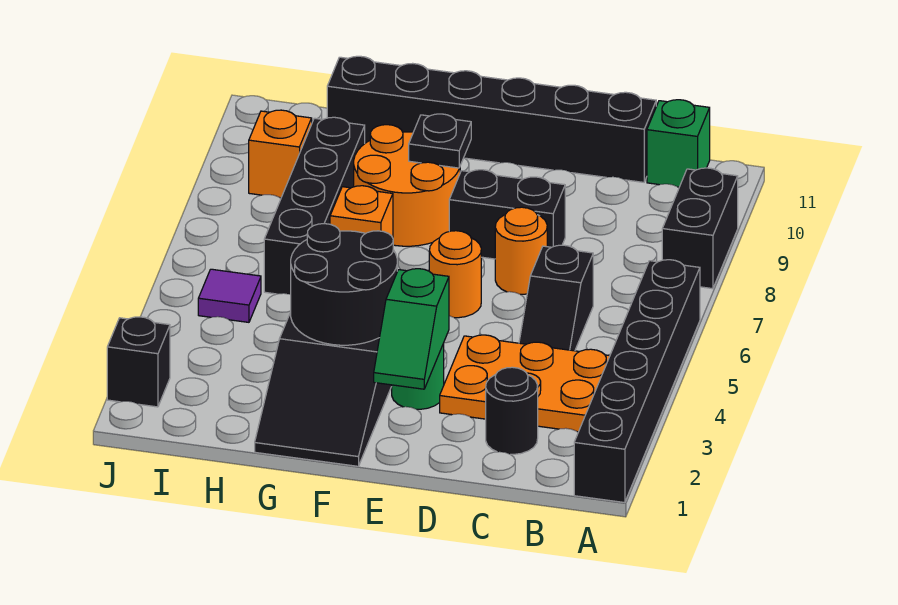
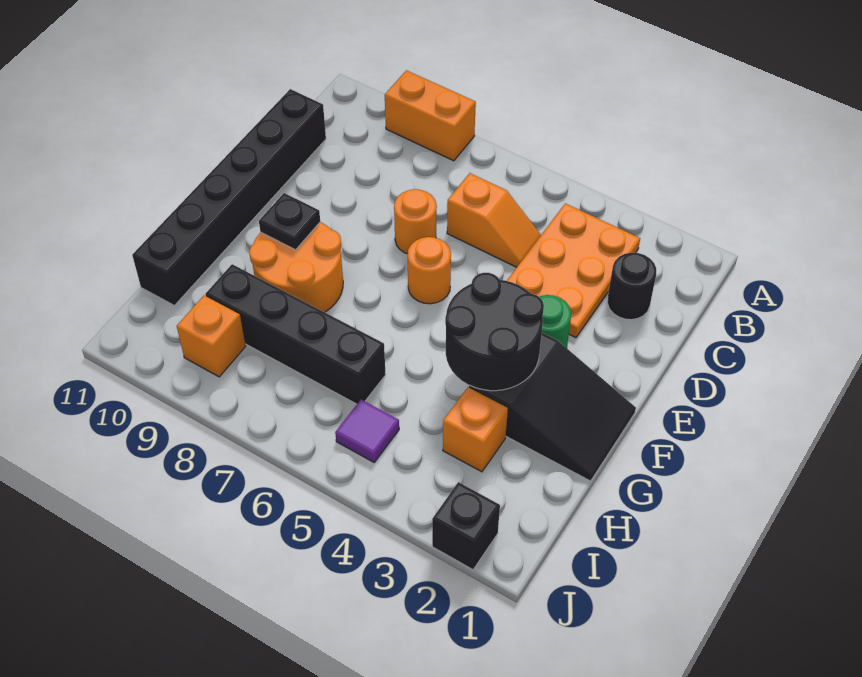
black 1x6 brick [574,260,700,503] -> none
black 1x2 brick [662,168,738,289] -> orange 1x2 brick [385,70,476,161]
green 1x1 brick [647,100,710,187] -> none
black 1x2 slope [519,245,593,351] -> orange 1x2 slope [447,173,541,267]
black 1x2 brick [449,170,565,259] -> none
green 1x2 slope [374,269,449,389] -> none
orange 1x1 brick [330,186,393,238] -> orange 1x1 brick moved to [443,387,508,472]

